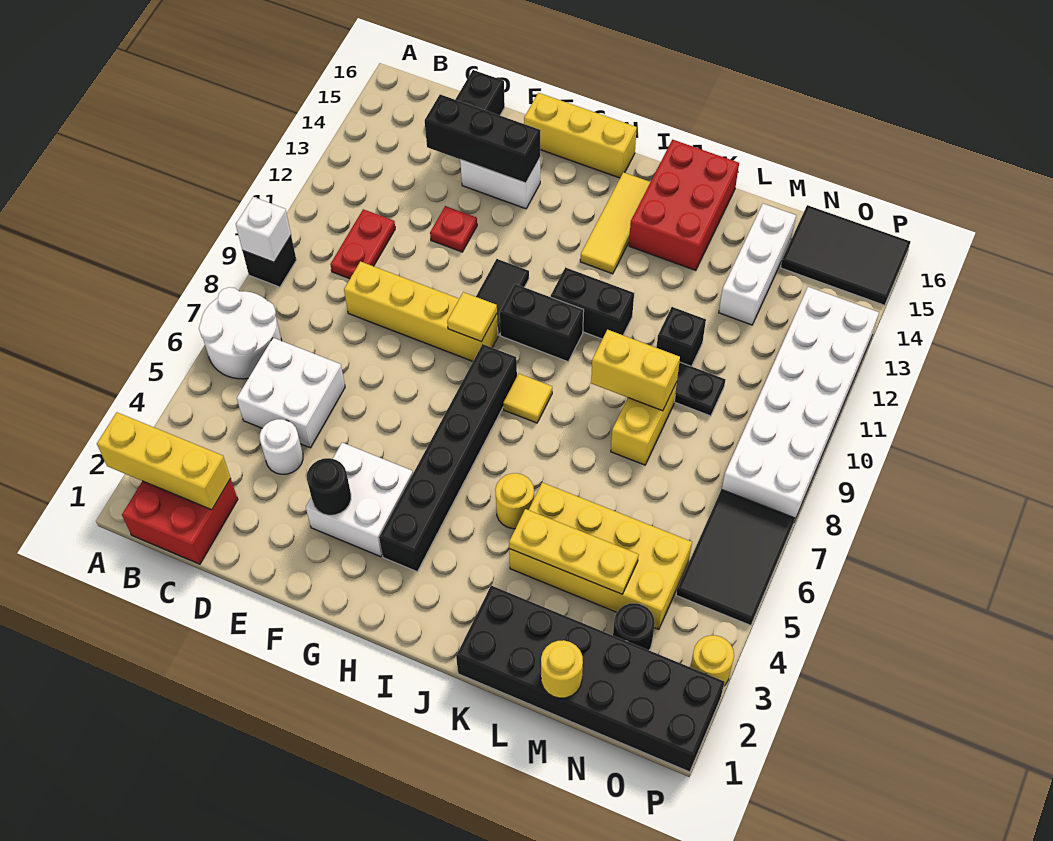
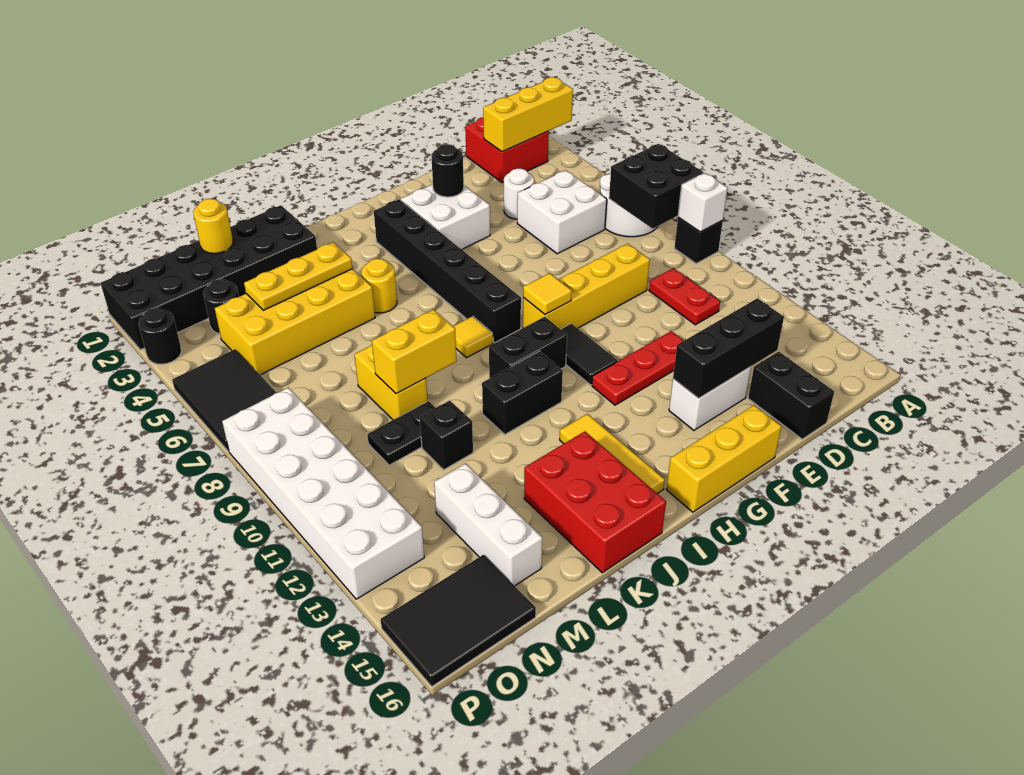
none -> black 2x2 brick [609,144,704,229]
red 1x1 plate [430,206,477,252] -> red 1x3 plate [592,331,684,405]
yellow 1x1 round brick [691,635,734,686] -> black 1x1 round brick [139,308,181,364]

